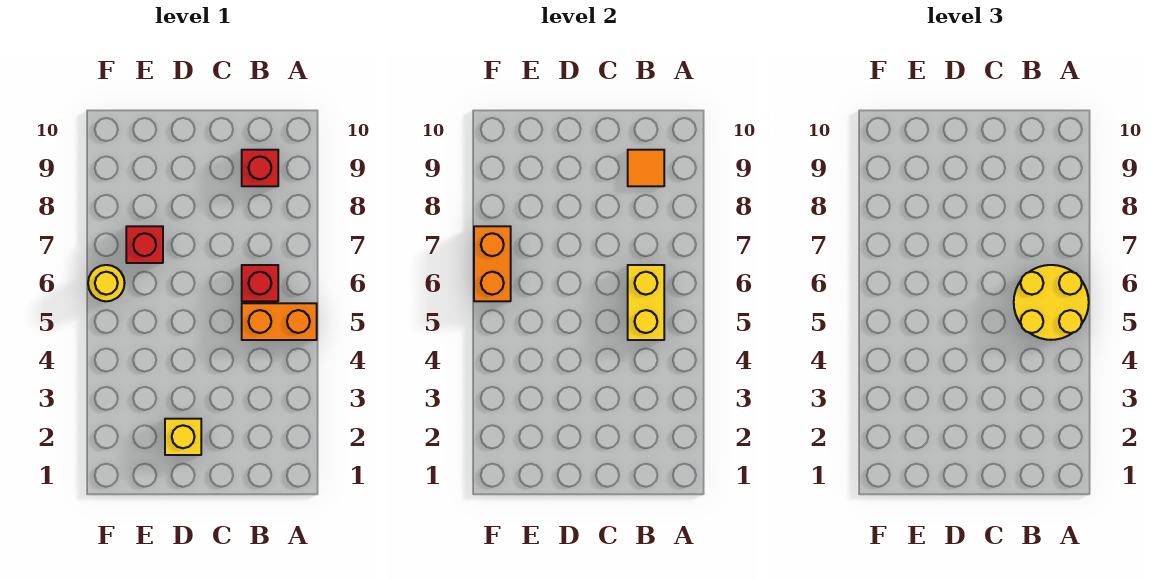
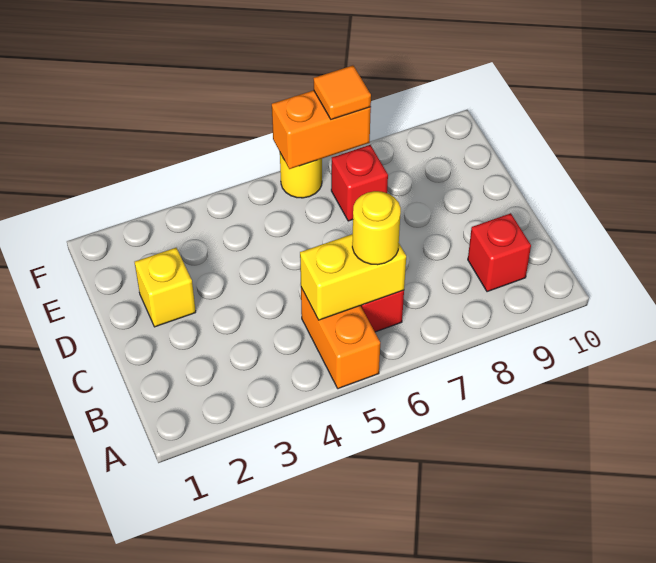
yellow 2x2 round brick [1014,265,1089,340] -> yellow 1x1 round brick [352,191,401,265]
orange 1x1 tile [628,150,664,186] -> orange 1x1 tile moved to [313,65,371,120]

